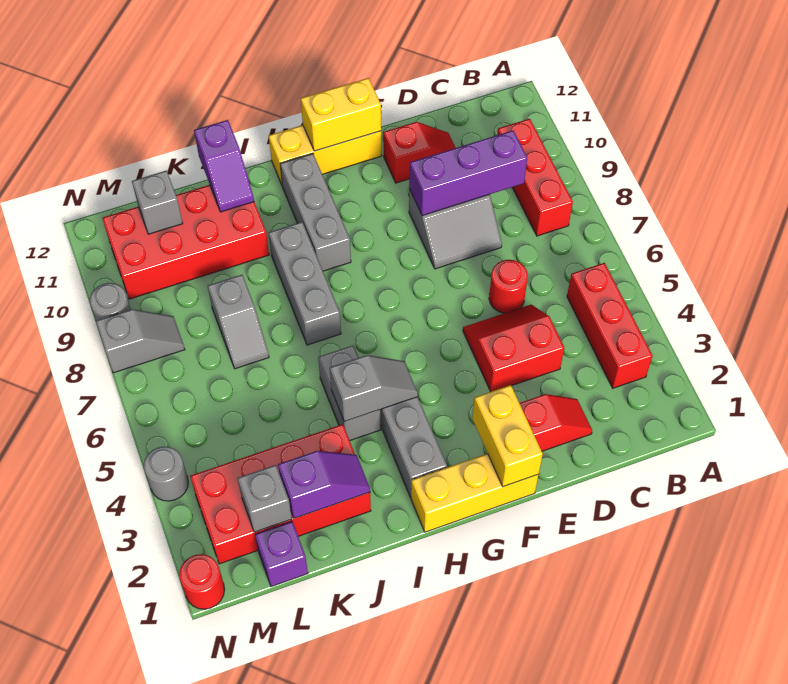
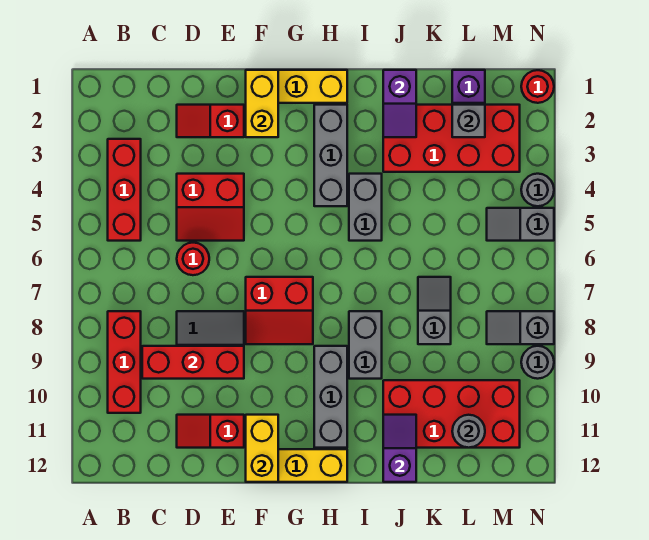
purple 1x3 brick [409,131,527,216] -> red 1x3 brick [142,346,244,379]
none -> red 2x2 slope [246,277,313,344]
yellow 1x2 brick [301,78,381,151] -> yellow 1x2 brick turned to [246,415,278,482]
grey 1x2 slope [330,355,418,422] -> grey 1x2 slope moved to [487,208,554,241]
grey 1x3 brick [268,222,341,345] -> grey 1x2 brick [349,311,382,379]
purple 1x2 slope [278,451,370,518] -> purple 1x2 slope turned to [383,70,416,137]
grey 1x1 brick [132,171,183,234] -> grey 1x1 round brick [452,415,485,448]

